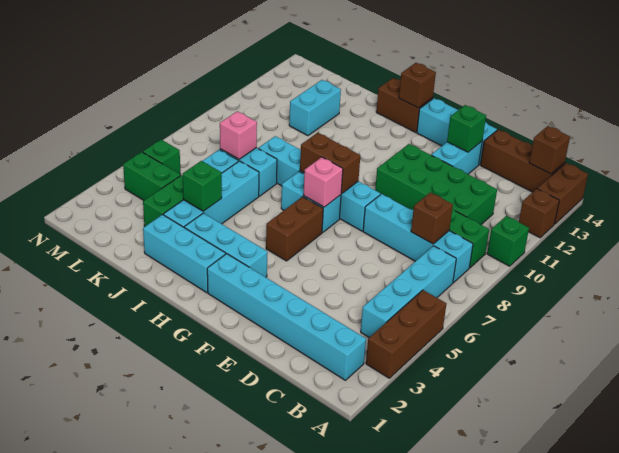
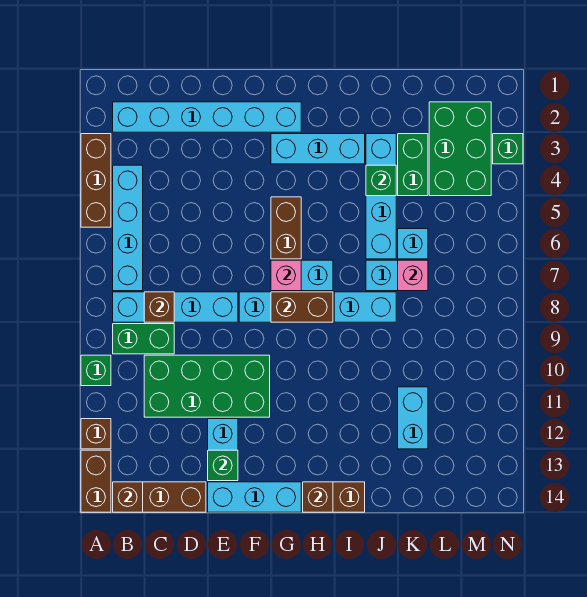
cyan 1x3 brick [143,214,226,293] -> none
green 1x2 brick [123,152,181,200] -> green 2x3 brick [429,102,491,196]
green 1x1 brick [143,140,180,174] -> green 1x1 brick moved to [493,134,523,164]

